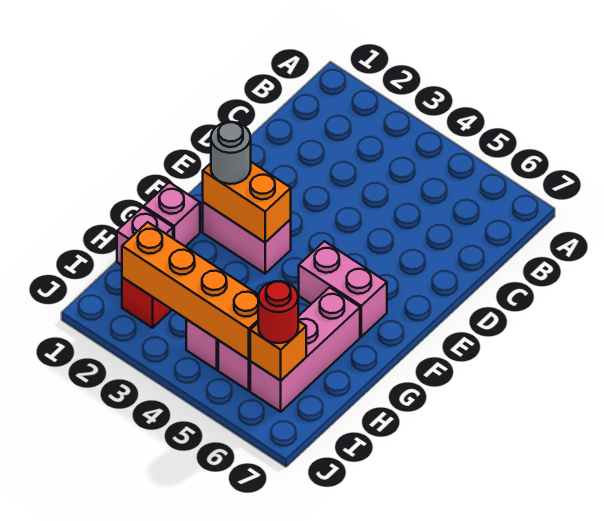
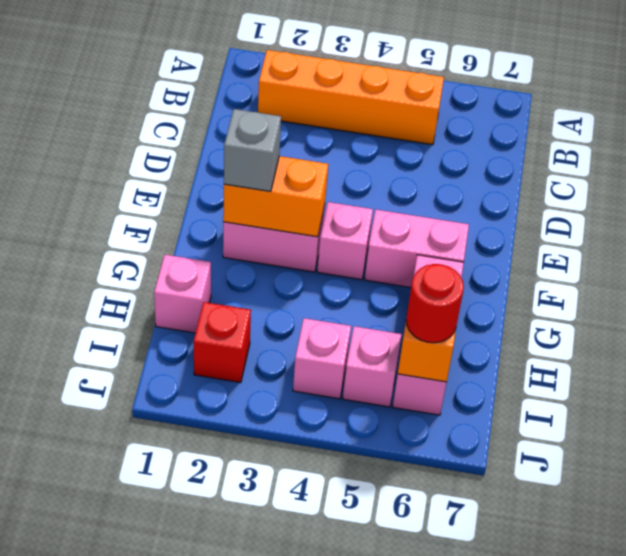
grey 1x1 round brick [211,122,251,184] -> grey 1x1 brick [224,109,281,191]
pink 1x1 brick [144,182,200,247] -> pink 1x1 brick moved to [317,202,373,280]
orange 1x4 brick [122,222,258,360] -> orange 1x4 brick moved to [258,50,444,145]

